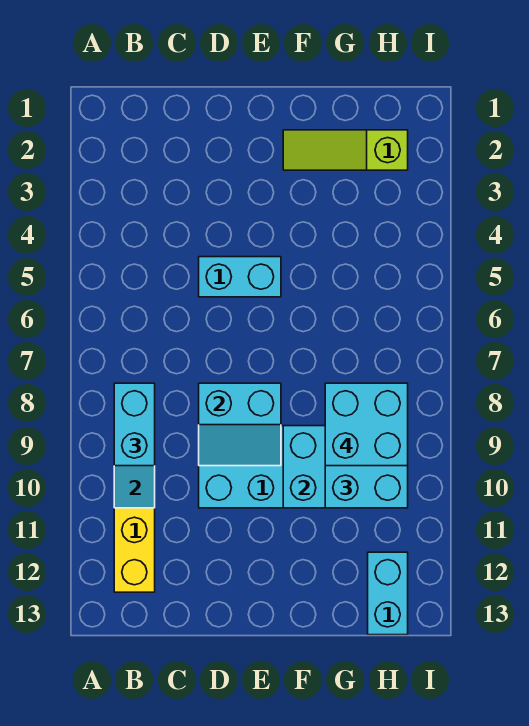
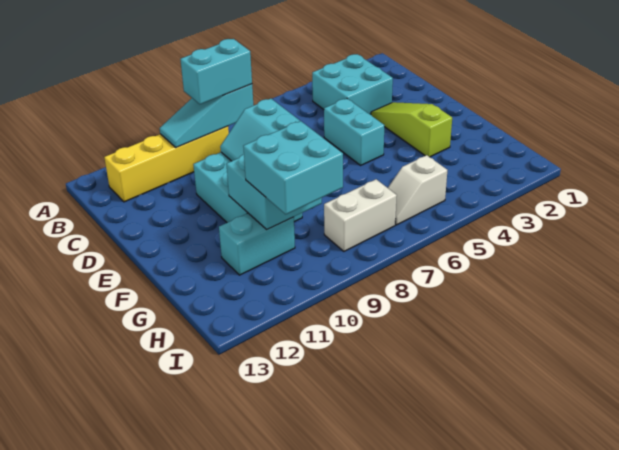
lime 1x3 slope [283,130,408,170] -> lime 1x3 slope moved to [371,102,452,157]
cyan 2x2 brick [325,383,408,466] -> cyan 2x2 brick moved to [312,54,393,115]
none -> white 1x2 slope [388,155,447,225]
none -> white 1x2 brick [324,179,397,251]
cyan 1x2 brick [368,552,408,635] -> cyan 1x2 brick moved to [219,213,295,275]

